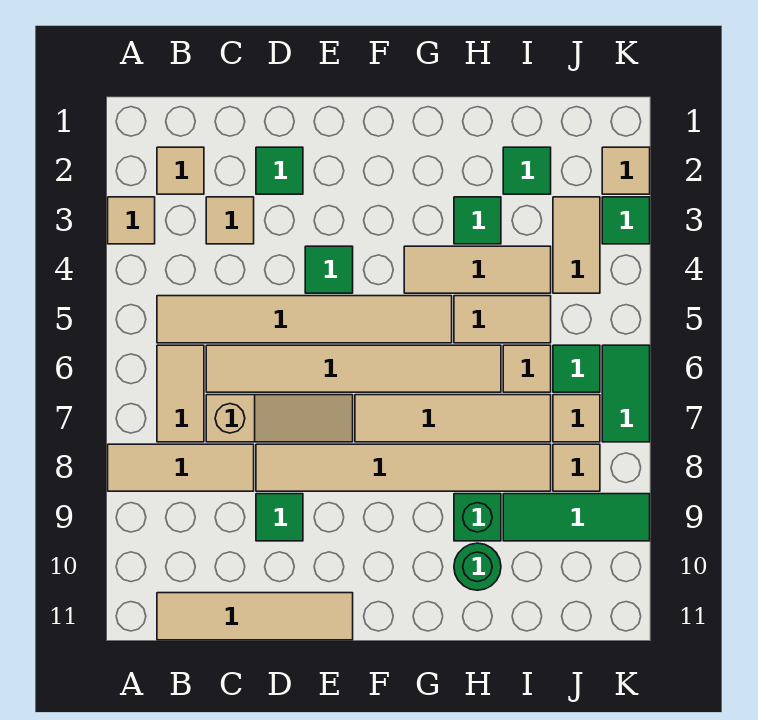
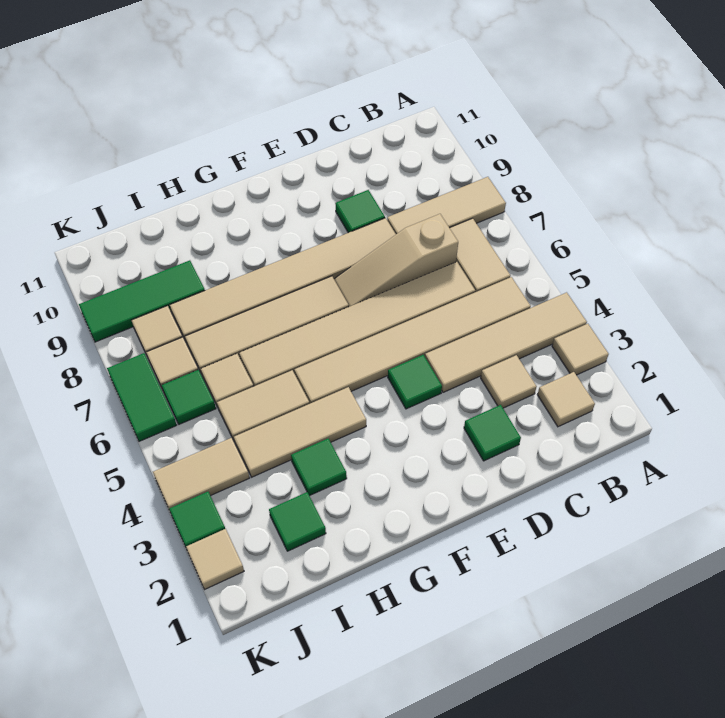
tan 1x4 tile [157,593,353,640] -> tan 1x4 tile moved to [425,292,587,392]
green 1x1 brick [454,494,501,541] -> none
green 1x1 round brick [454,543,501,590] -> none
tan 1x2 tile [553,197,600,293] -> tan 1x2 tile turned to [153,438,249,508]

